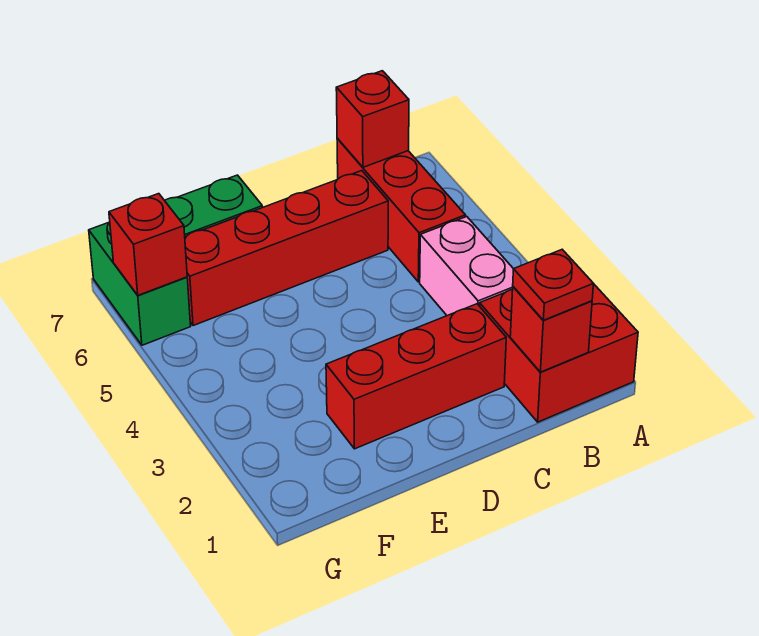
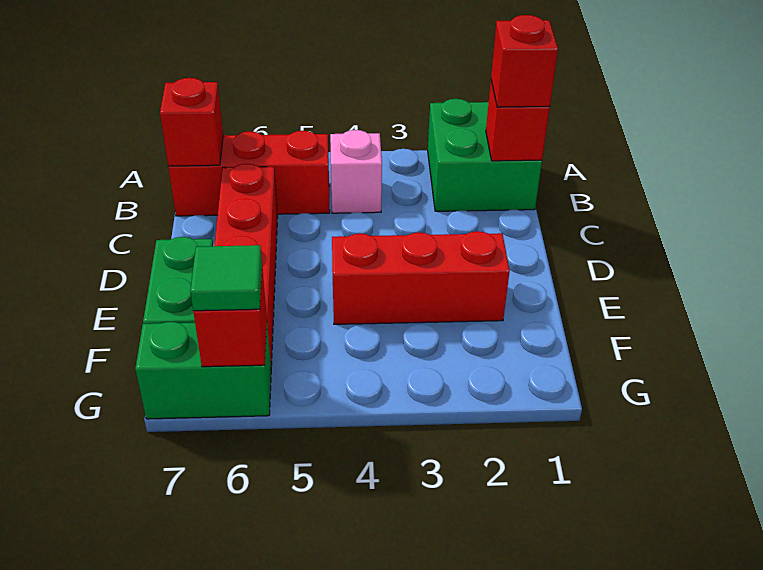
red 2x2 brick [479,284,638,422] -> green 2x2 brick [428,99,542,211]
red 1x1 plate [513,250,594,320] -> red 1x1 brick [491,15,558,107]
pink 1x2 brick [420,217,513,316] -> pink 1x1 brick [330,130,382,213]
red 1x3 brick [326,304,506,449] -> red 1x3 brick turned to [332,231,510,324]
none -> green 1x1 tile [190,245,262,311]

